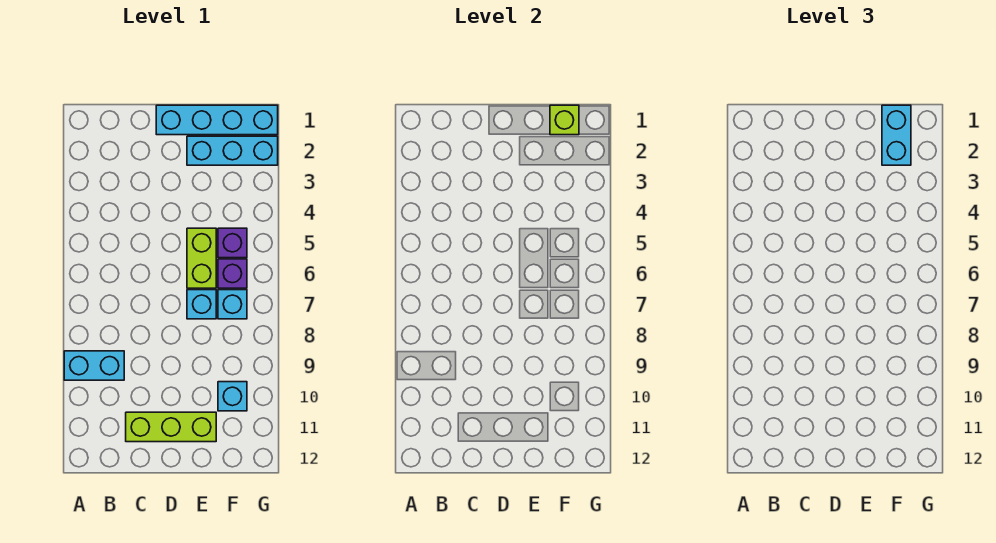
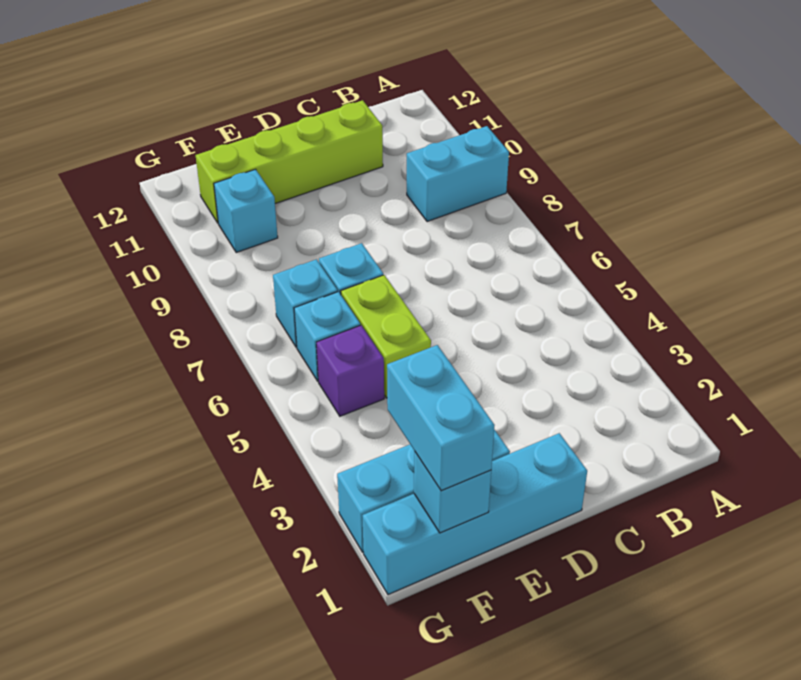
lime 1x3 brick [126,412,216,442] -> lime 1x4 brick [196,100,383,223]
lime 1x1 brick [550,105,579,135] -> cyan 1x1 brick [414,451,491,533]
purple 1x1 brick [218,259,247,288] -> cyan 1x1 brick [294,292,360,381]

